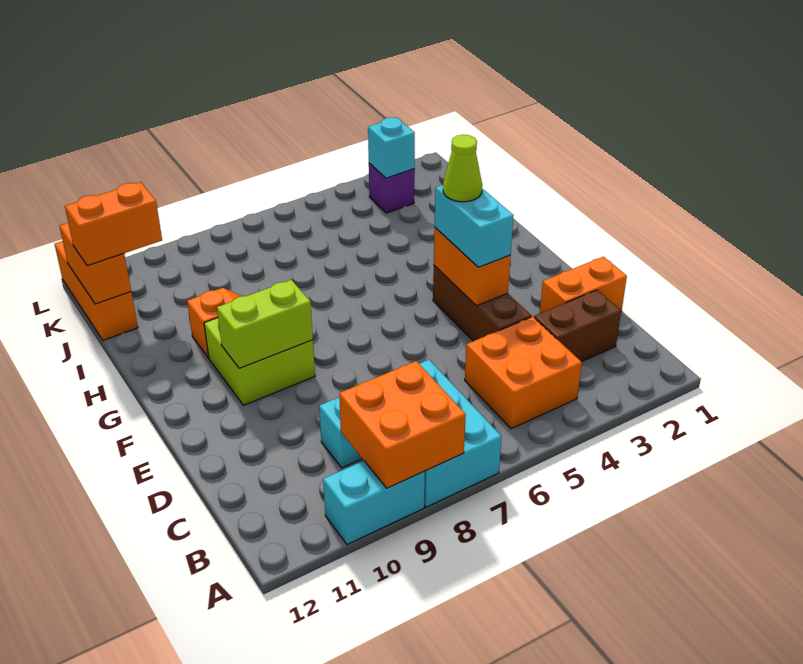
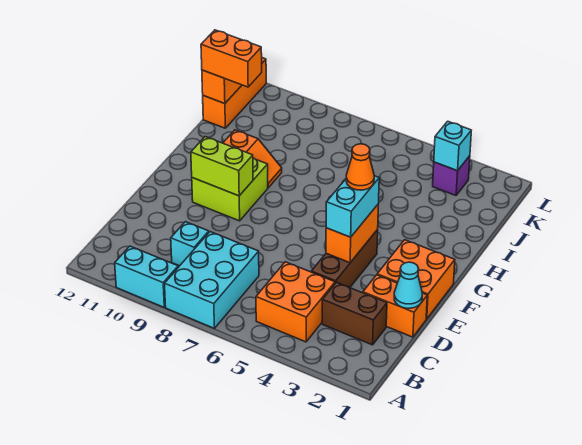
orange 2x2 brick [339,361,466,488] -> orange 2x2 brick moved to [377,240,455,319]
none -> cyan 1x1 cone [394,262,422,308]
lime 1x1 cone [443,135,482,202] -> orange 1x1 cone [346,144,374,190]

